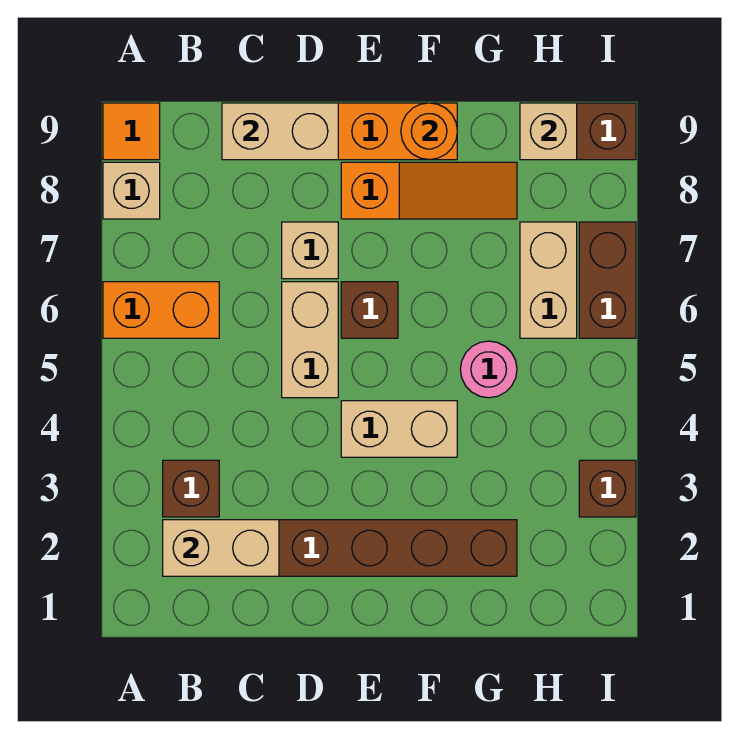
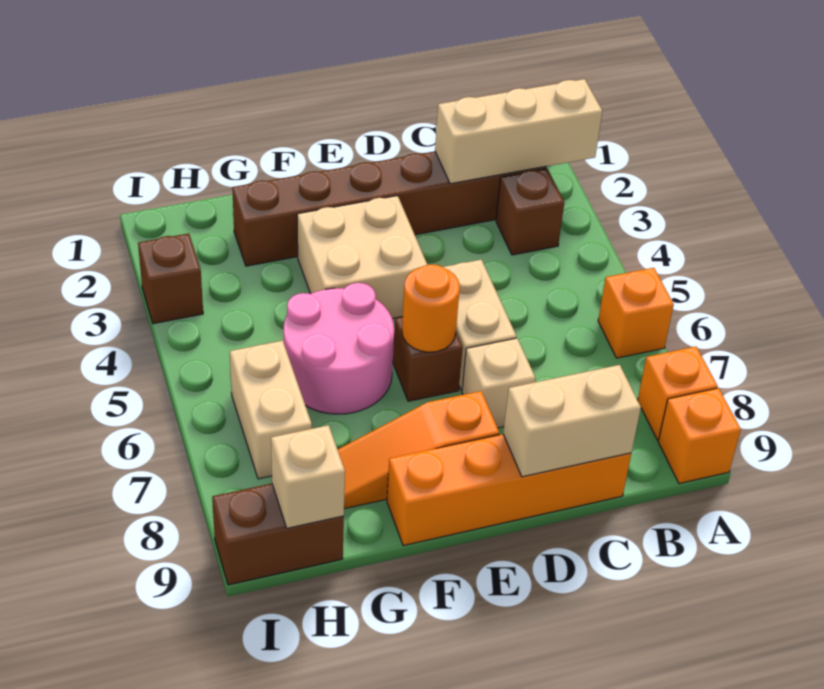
orange 1x2 brick [103,282,219,338] -> orange 1x1 brick [598,268,674,358]
tan 1x1 brick [103,162,160,219] -> orange 1x1 brick [638,347,718,440]
orange 1x1 tile [103,103,160,160] -> orange 1x1 brick [658,388,741,483]
tan 1x2 brick [163,520,279,576] -> tan 1x3 brick [435,79,602,184]
tan 1x2 brick [341,401,457,457] -> tan 2x2 brick [297,196,427,318]
orange 1x1 round brick [401,103,457,160] -> orange 1x1 round brick moved to [402,264,460,352]
pink 1x1 round brick [460,341,517,398] -> pink 2x2 round brick [284,283,394,414]
brown 1x2 brick [579,222,636,338] -> none

